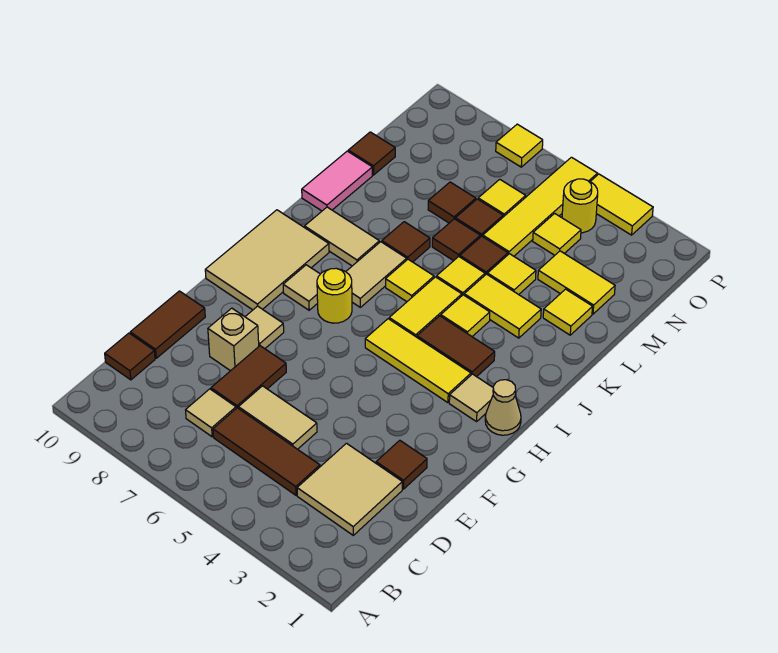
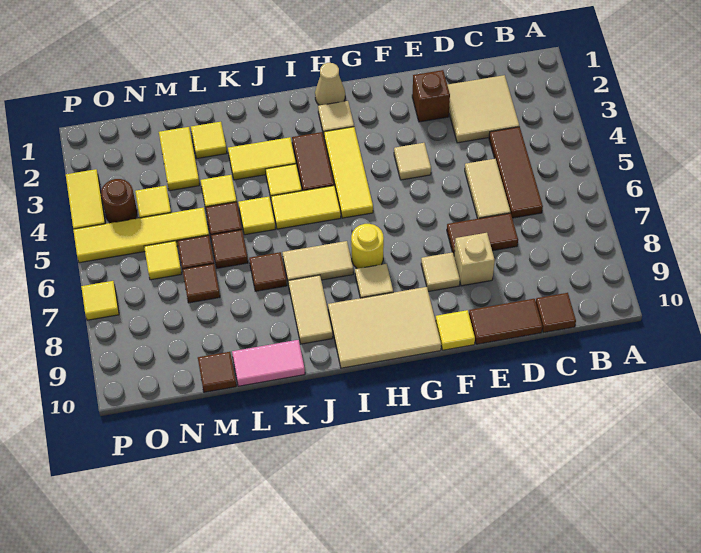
tan 1x1 tile [186,389,236,437] -> tan 1x1 tile moved to [394,143,431,180]
brown 1x1 tile [376,440,427,489] -> brown 1x1 brick [412,70,450,122]
yellow 1x1 tile [386,259,434,302] -> yellow 1x1 tile moved to [436,310,475,350]
yellow 1x2 tile [464,274,541,338] -> yellow 1x2 tile turned to [228,137,296,180]
yellow 1x1 round brick [562,179,598,233] -> brown 1x1 round brick [101,179,137,223]

